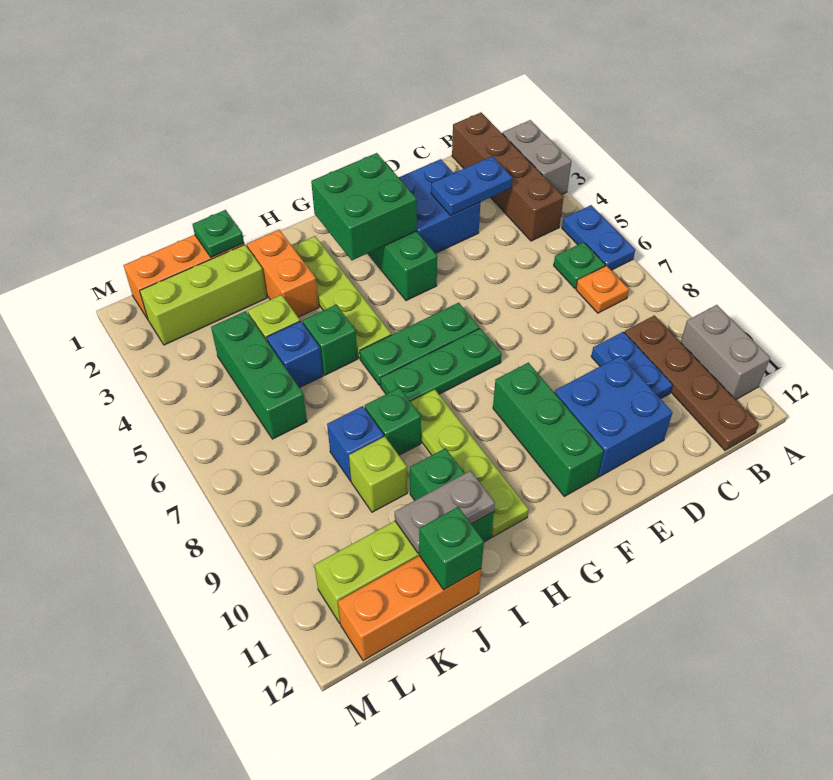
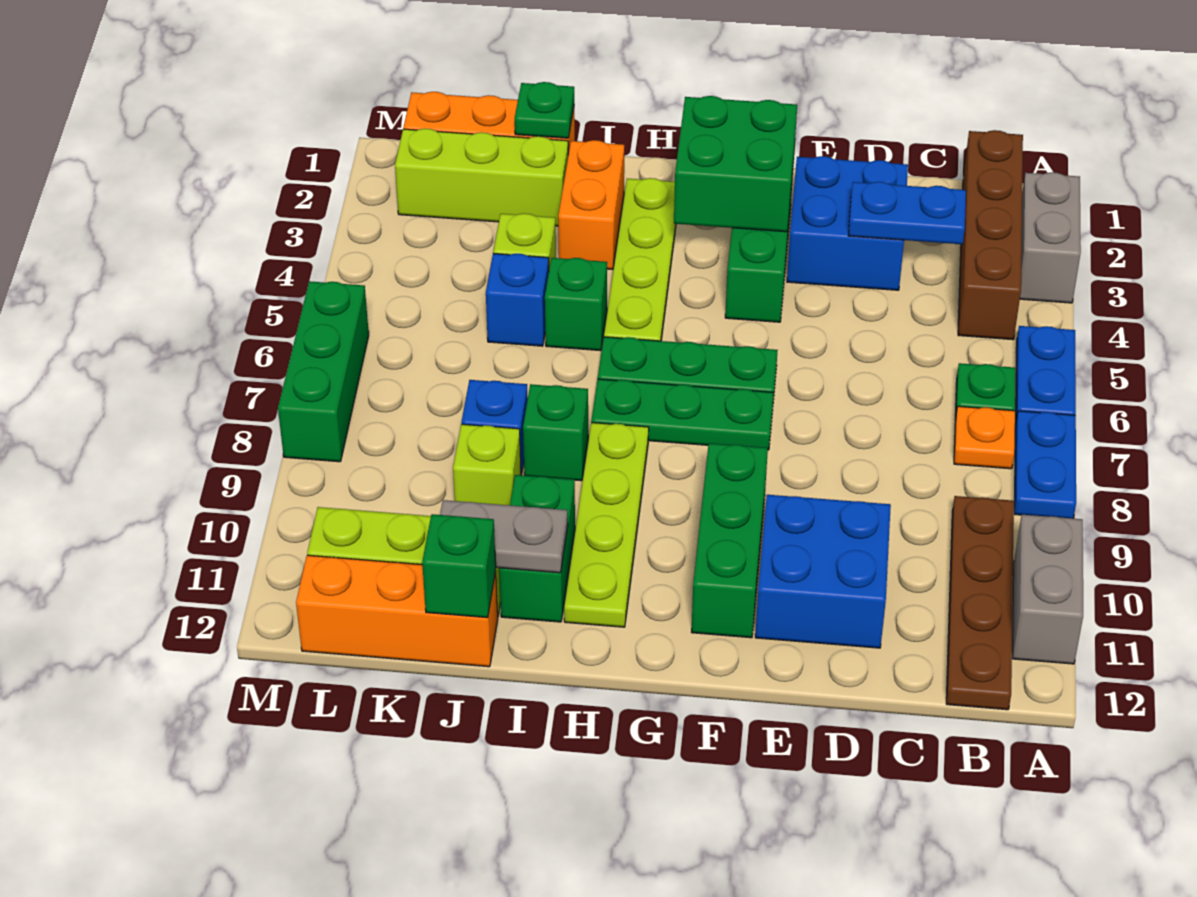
blue 1x2 plate [591,332,672,399] -> blue 1x2 plate moved to [1014,411,1076,519]
green 1x3 brick [211,311,307,439] -> green 1x3 brick moved to [278,281,369,462]

